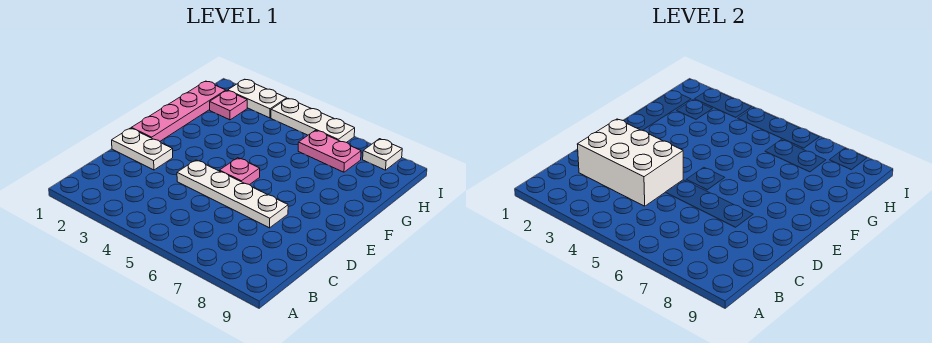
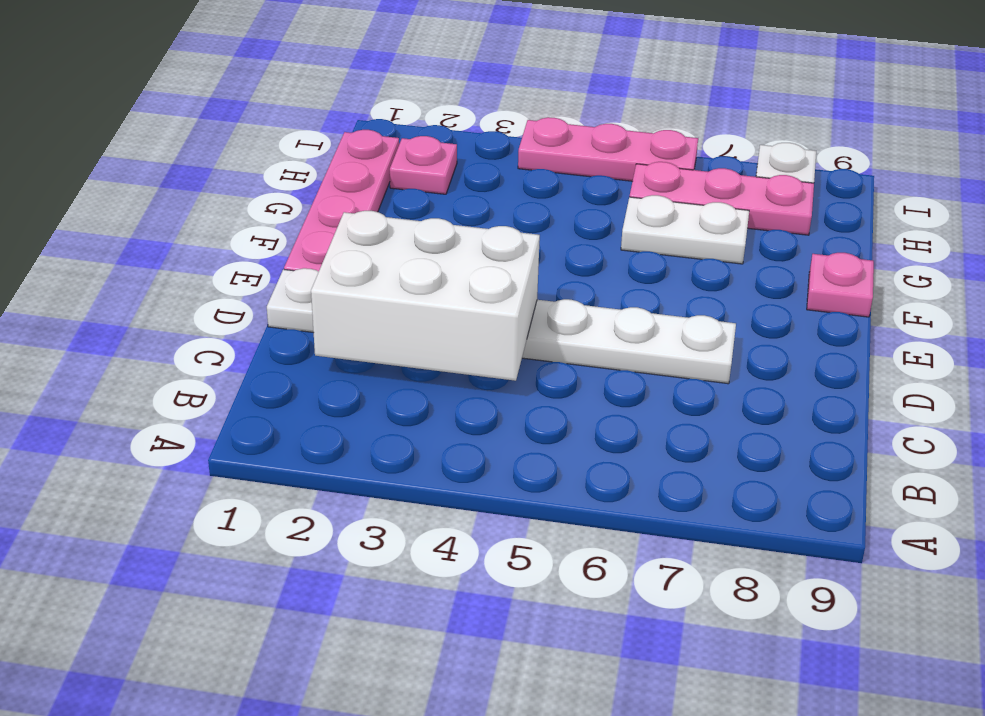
pink 1x1 plate [219,158,260,185] -> pink 1x1 plate moved to [807,253,874,317]
pink 1x2 plate [298,130,361,172] -> pink 1x3 plate [630,162,814,235]
white 1x2 plate [228,79,287,118] -> white 1x2 plate moved to [621,195,749,264]
white 1x3 plate [271,98,355,143] -> pink 1x3 plate [518,117,698,181]

